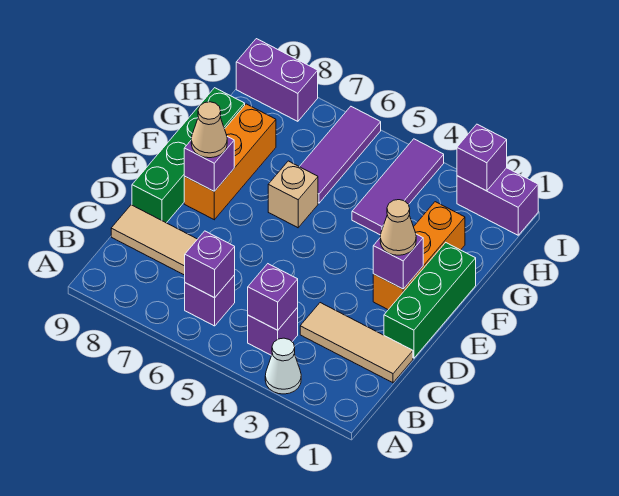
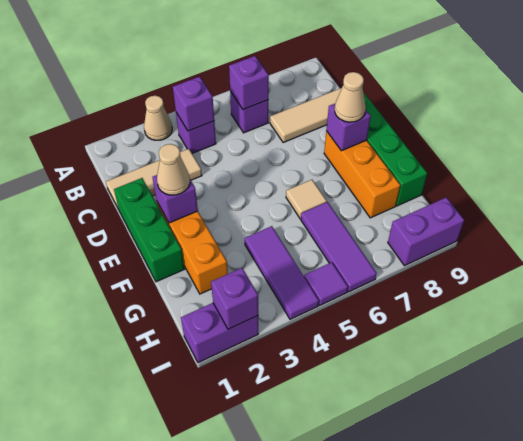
white 1x1 cone [265,338,301,394] -> tan 1x1 cone [144,96,172,140]
tan 1x1 brick [268,161,318,228] -> tan 1x1 tile [286,180,327,219]
none -> purple 1x1 tile [304,262,348,305]

